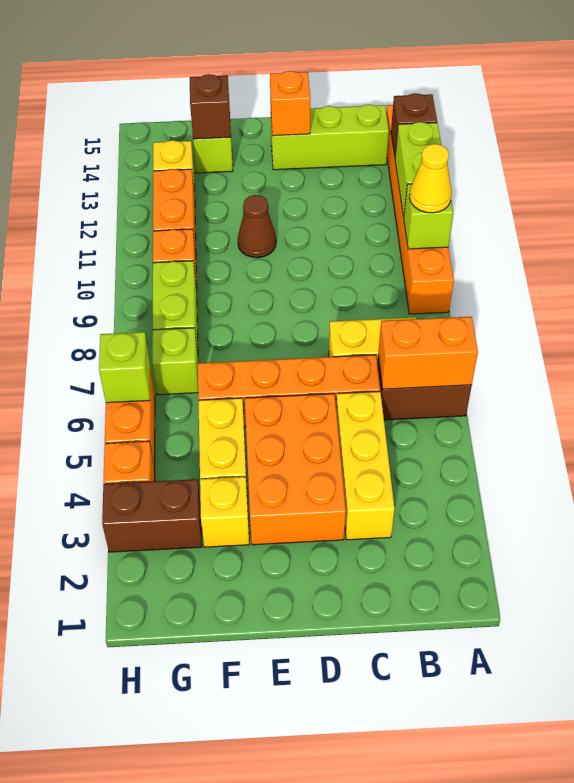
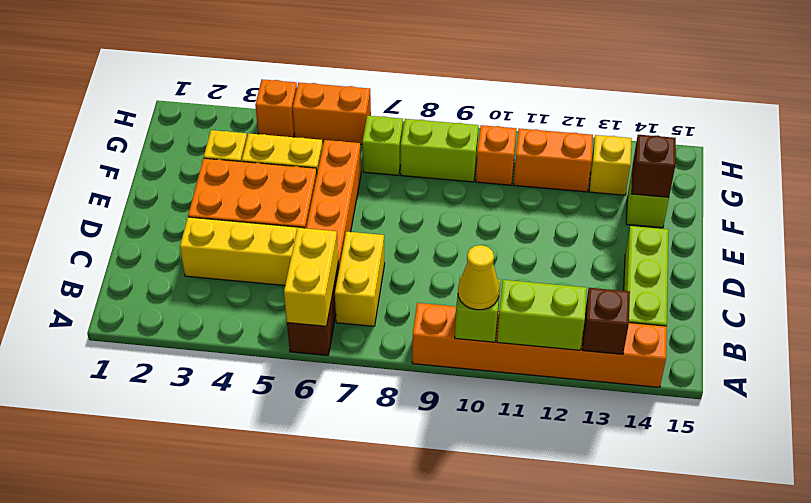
orange 1x2 brick [378,317,478,389] -> yellow 1x2 brick [284,228,338,326]
orange 1x1 brick [270,71,311,136] -> none
brown 1x1 cone [238,195,276,258] -> none
brown 1x2 brick [102,479,202,552] -> none
lime 1x1 brick [99,332,150,403] -> none

